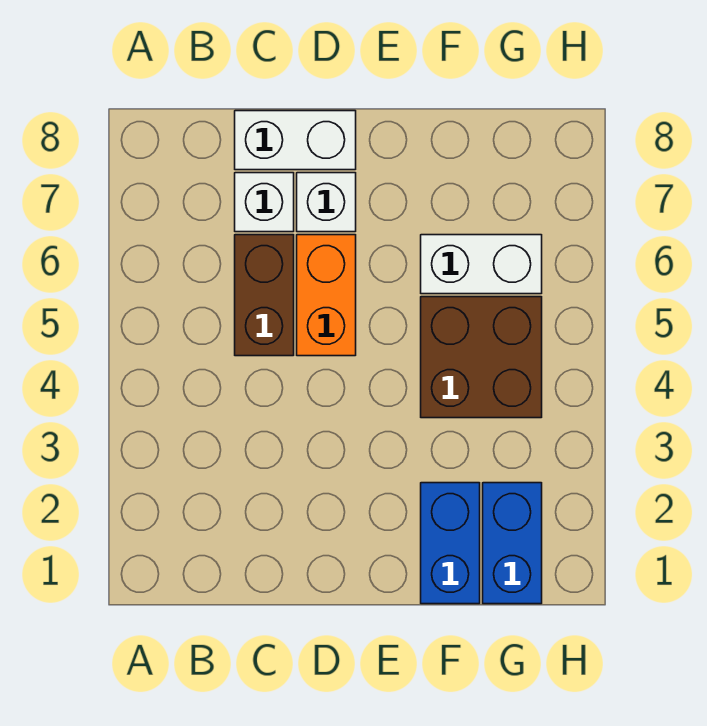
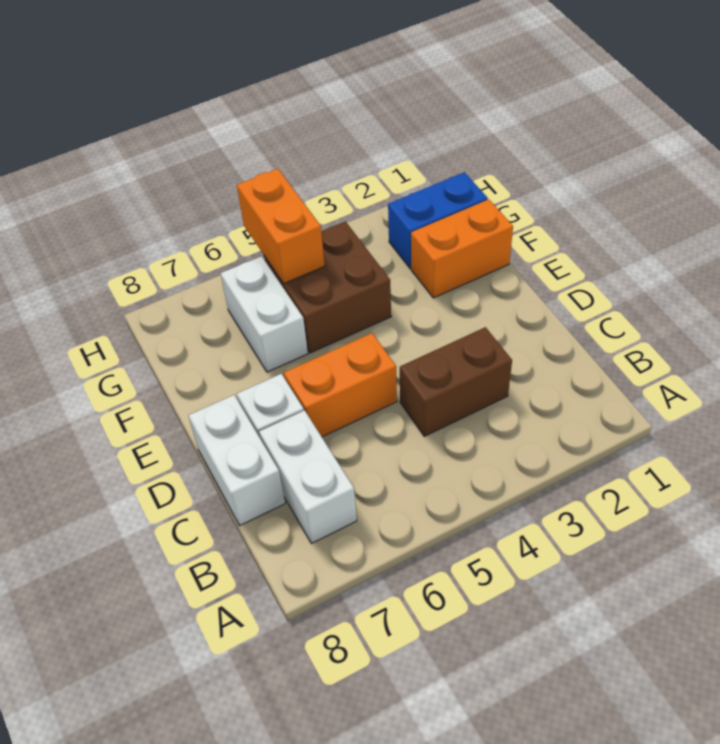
brown 1x2 brick [235,235,294,356] -> brown 1x2 brick moved to [400,327,512,436]
white 1x1 brick [235,173,294,232] -> white 1x2 brick [259,410,357,543]
blue 1x2 brick [421,483,480,604] -> orange 1x2 brick [411,199,513,298]
none -> orange 1x2 brick [237,169,325,284]

